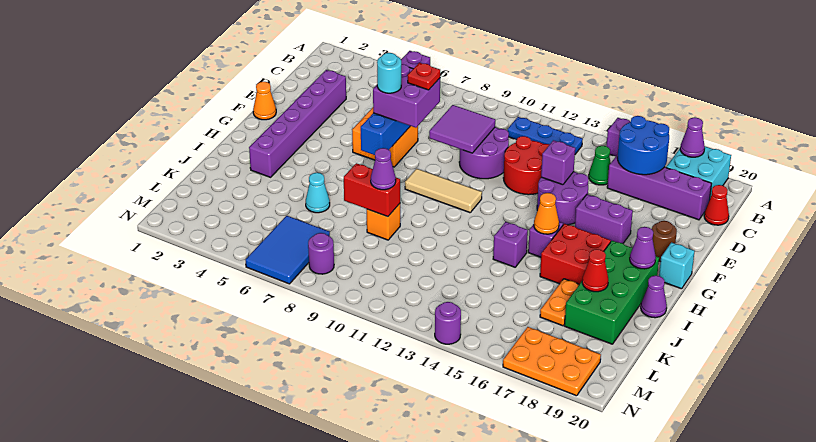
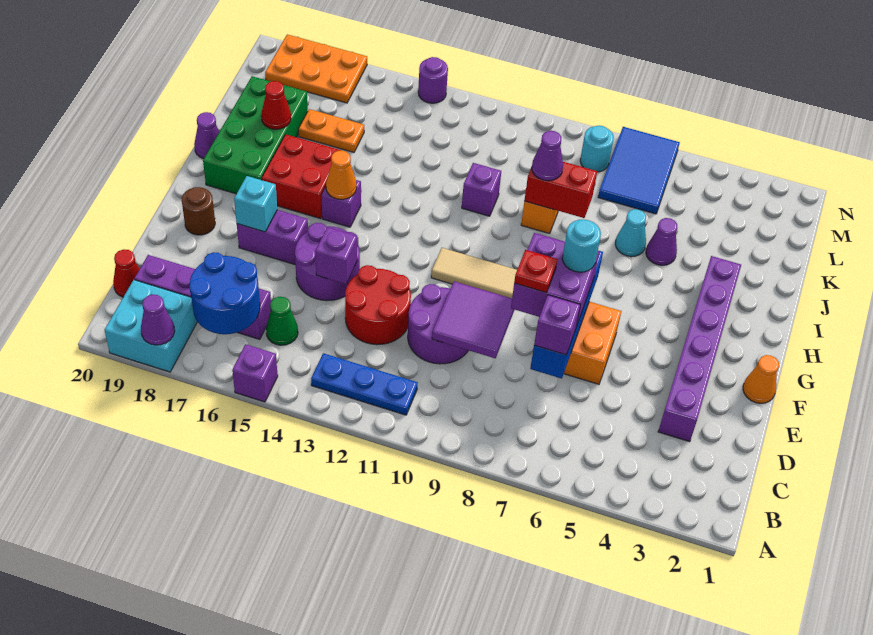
cyan 1x1 brick [659,243,695,289] -> cyan 1x1 brick moved to [234,176,277,232]
purple 1x1 cone [630,227,656,269] -> purple 1x1 cone moved to [646,218,677,265]
purple 1x1 brick [493,222,528,267] -> purple 1x1 brick moved to [462,163,501,216]
orange 1x2 plate [540,279,579,326] -> orange 1x2 plate turned to [298,109,364,152]
purple 1x1 round brick [308,233,334,274] -> cyan 1x1 round brick [580,126,614,172]

